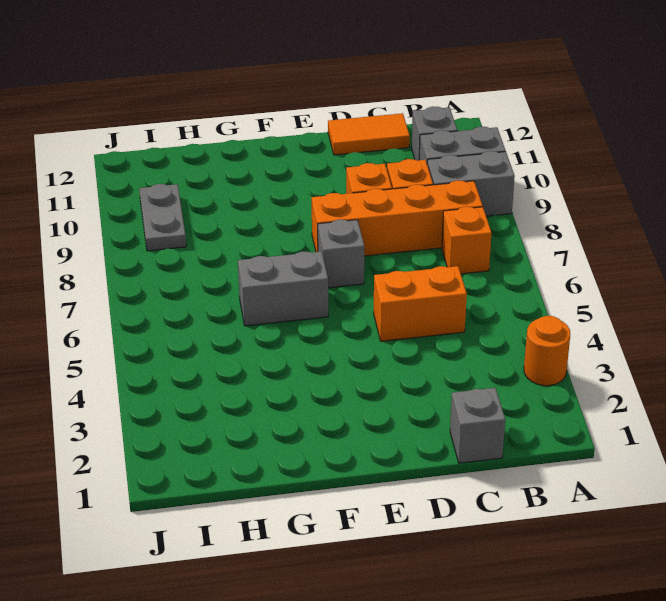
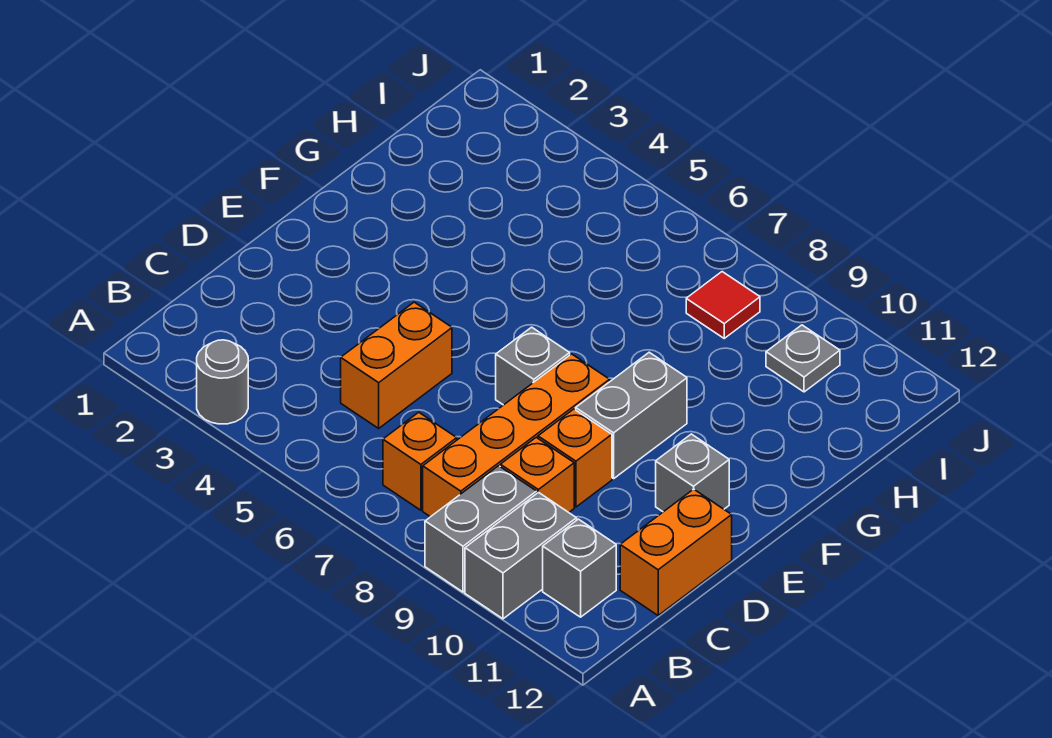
orange 1x1 round brick [524,316,570,386] -> grey 1x1 round brick [197,340,248,424]
grey 1x1 brick [450,388,505,463] -> grey 1x1 brick moved to [656,434,729,512]
orange 1x2 tile [328,113,410,155] -> orange 1x2 brick [620,489,732,615]
grey 1x2 brick [238,251,328,326] -> grey 1x2 brick moved to [576,352,687,479]
none -> red 1x1 tile [686,272,760,338]
grey 1x2 plate [139,184,186,251] -> grey 1x1 plate [766,325,840,392]

